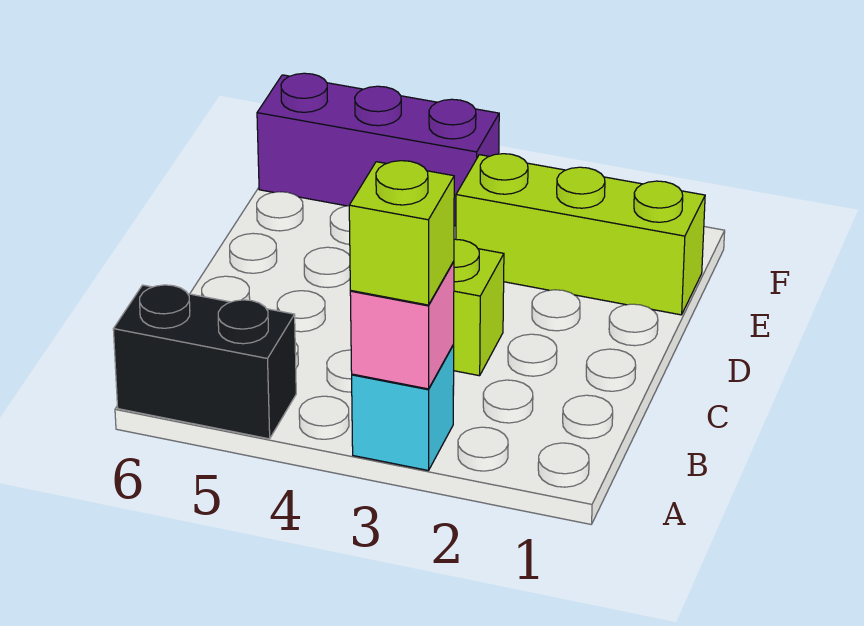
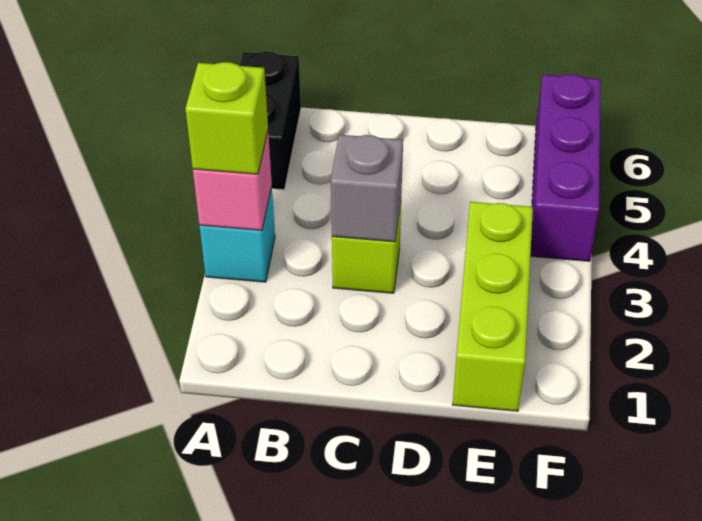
none -> grey 1x1 brick [331,135,403,242]

